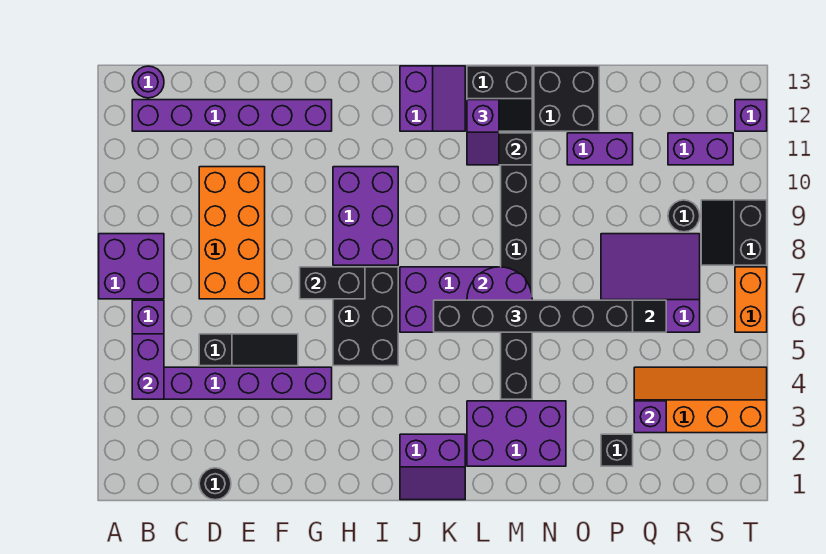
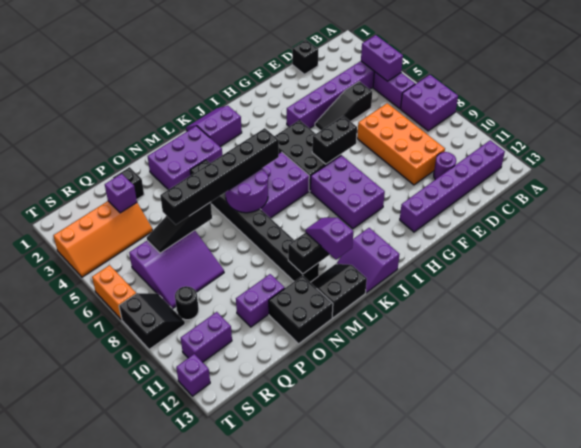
purple 1x1 round brick [132,66,164,98] -> purple 1x1 round brick moved to [434,152,456,180]
black 1x1 round brick [199,468,231,500] -> black 1x1 brick [292,40,318,74]

